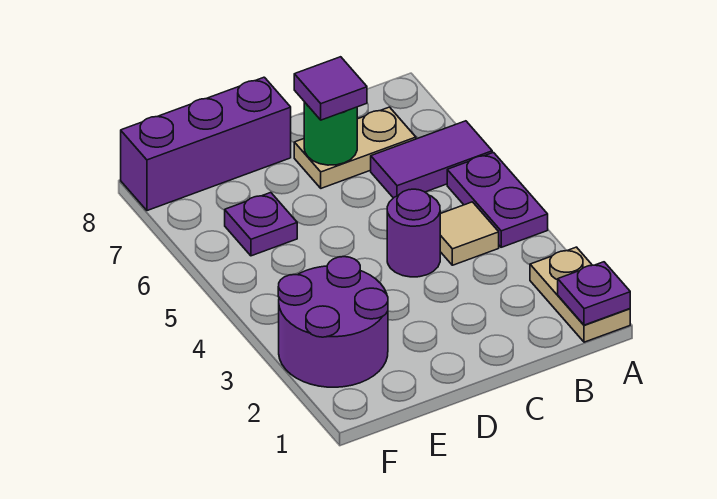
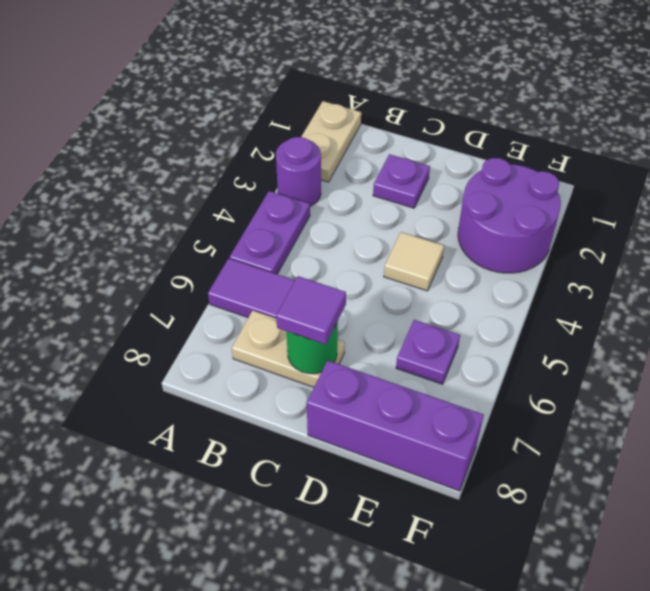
purple 1x1 plate [558,262,630,325] -> purple 1x1 plate moved to [373,154,430,208]
tan 1x1 tile [440,202,499,265] -> tan 1x1 tile moved to [384,232,444,291]
purple 1x1 round brick [387,189,440,277] -> purple 1x1 round brick moved to [276,137,321,206]

